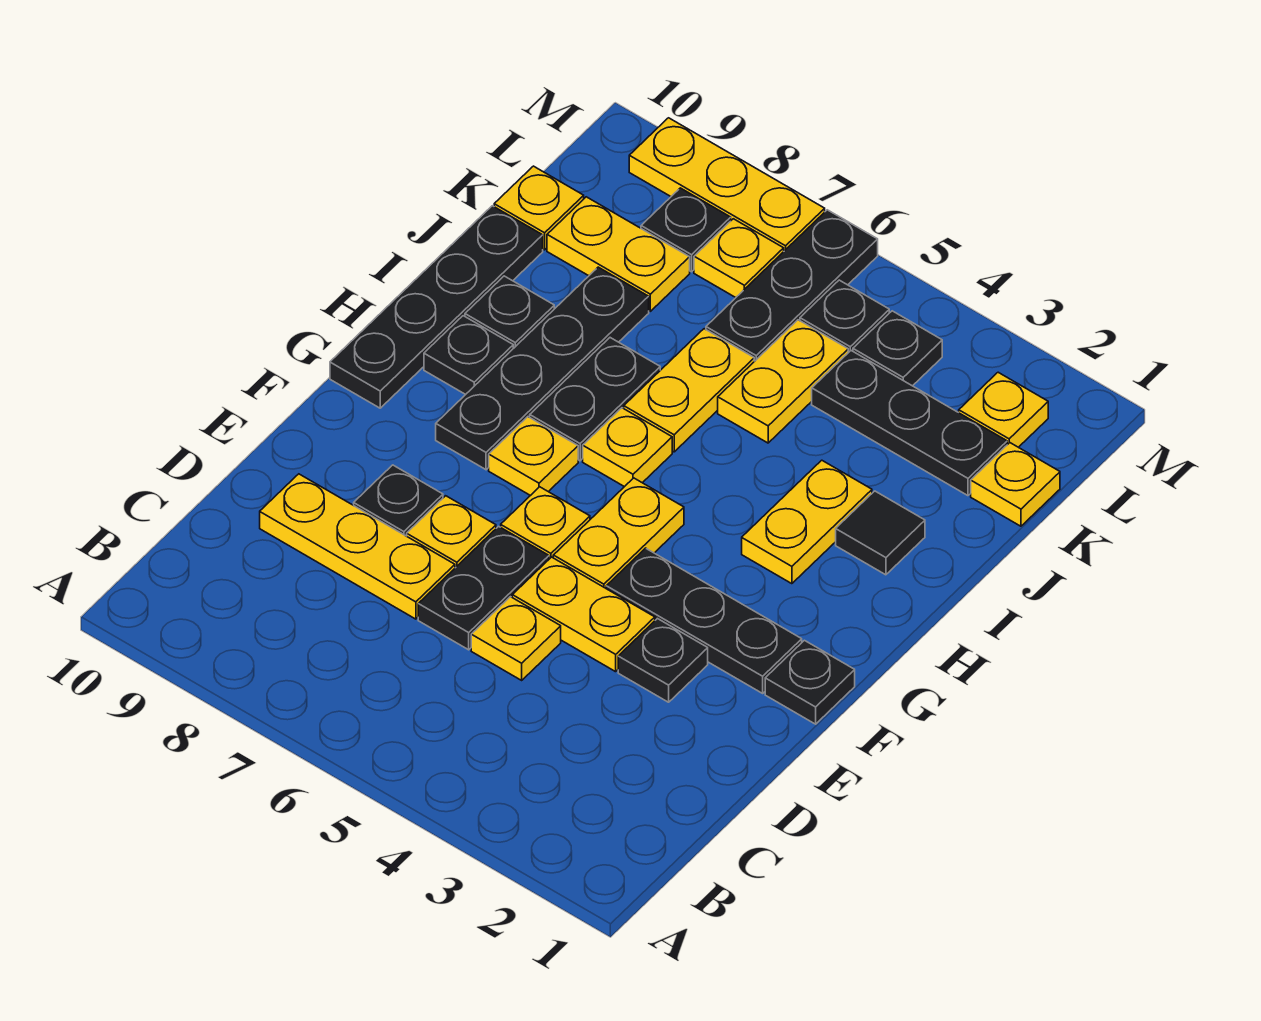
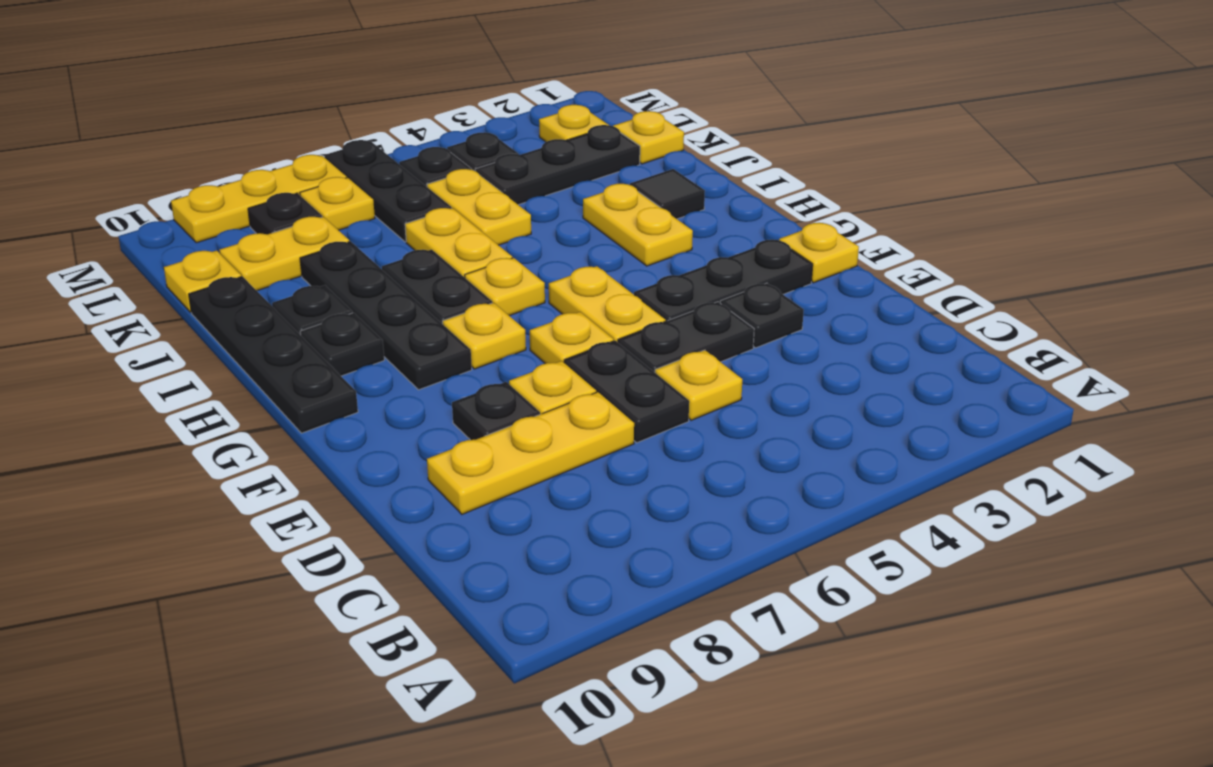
yellow 1x2 plate [512,557,655,672] -> black 1x2 plate [618,302,754,372]
black 1x1 plate [765,640,855,724] -> yellow 1x1 plate [779,223,859,283]

